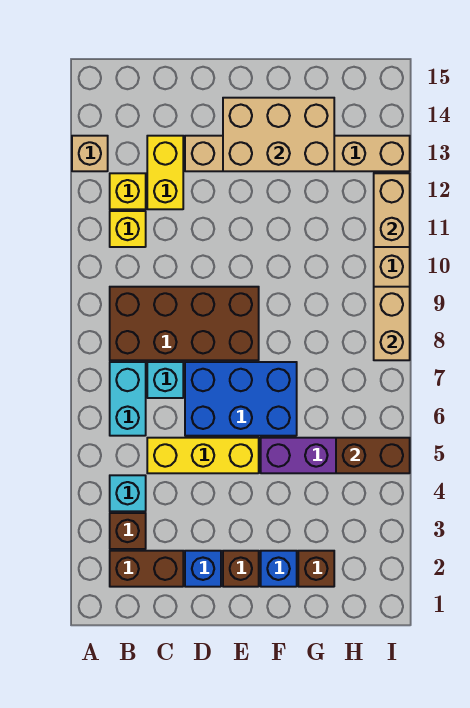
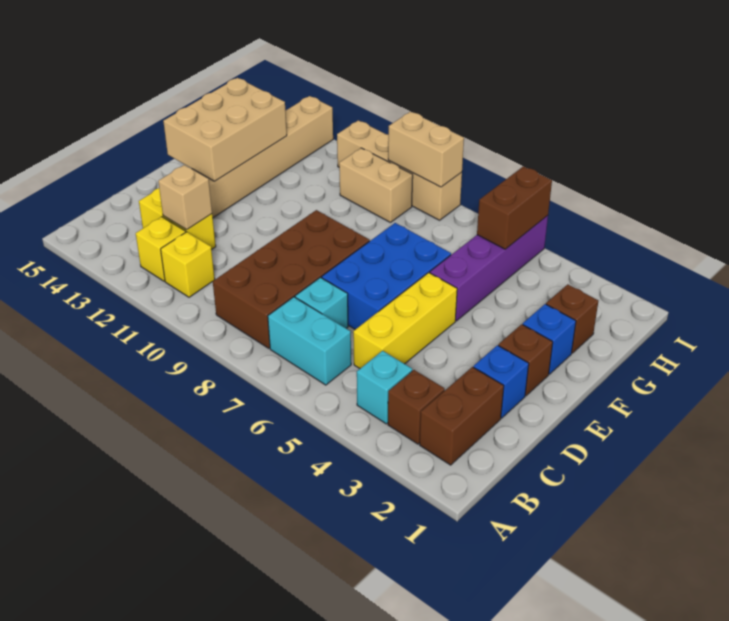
tan 1x1 brick [72,136,108,171] -> tan 1x1 brick moved to [158,165,212,230]
tan 1x2 brick [374,173,410,247] -> tan 1x2 brick moved to [339,148,413,223]

